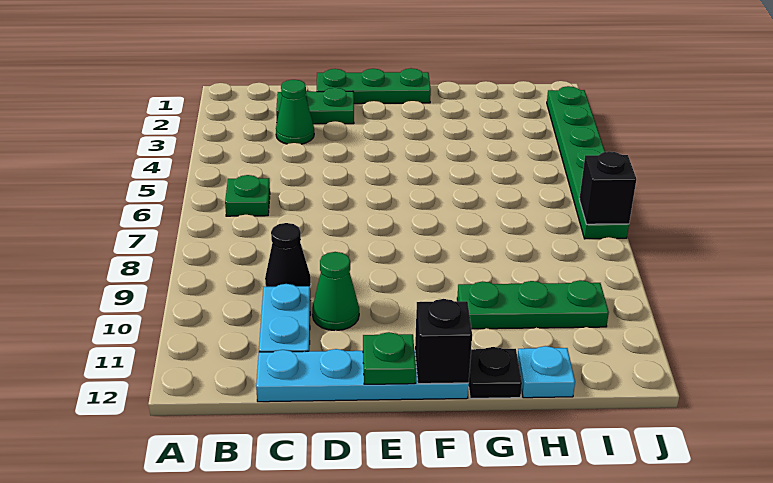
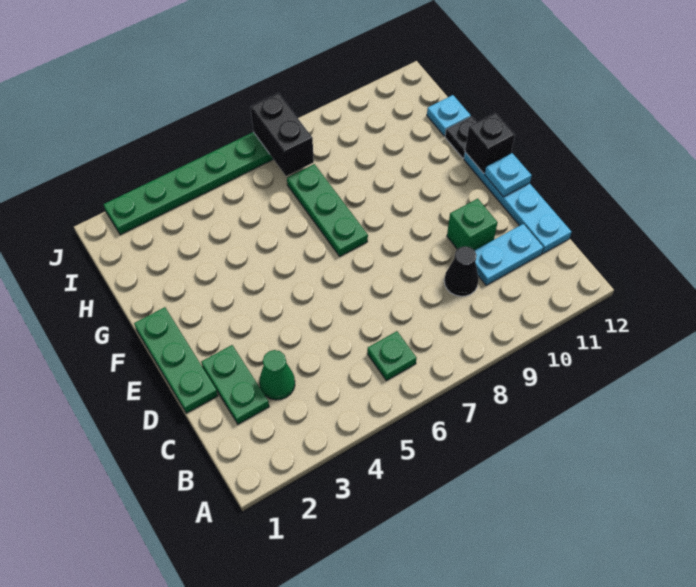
green 1x1 cone [312,252,359,331] -> green 1x1 brick [447,199,498,250]
green 1x1 plate [363,332,416,384] -> cyan 1x1 plate [485,153,532,197]
green 1x3 plate [457,280,609,329] -> green 1x3 plate moved to [287,164,368,256]
black 1x1 brick [579,151,636,224] -> black 1x2 brick [250,93,314,176]

